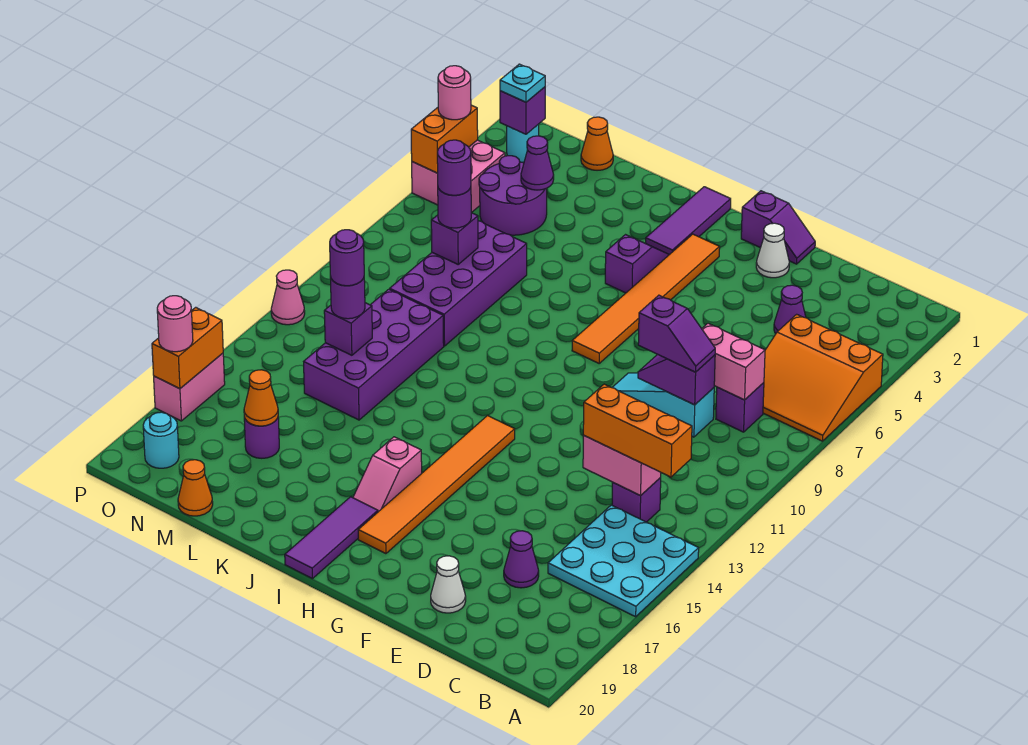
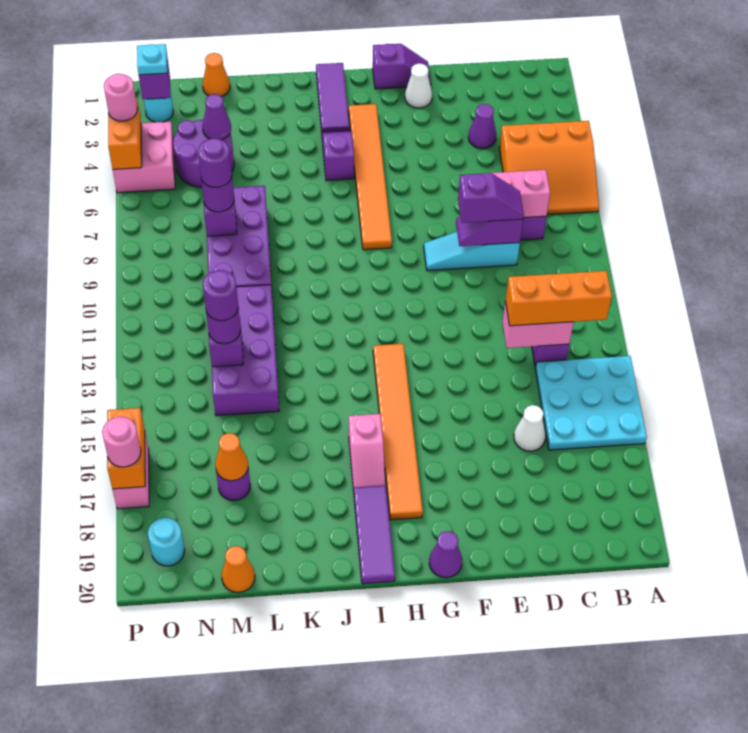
purple 1x1 cone [504,531,539,588] -> purple 1x1 cone moved to [429,531,462,578]
white 1x1 cone [431,556,466,613] -> white 1x1 cone moved to [514,405,546,451]
pink 1x1 cone [271,270,305,325] -> none

